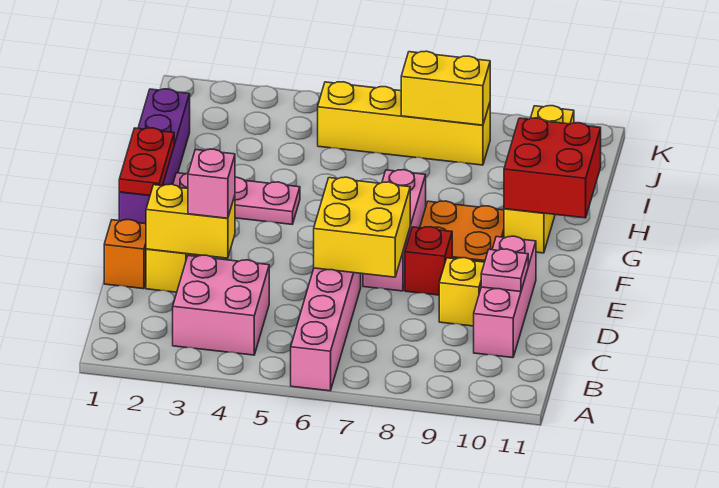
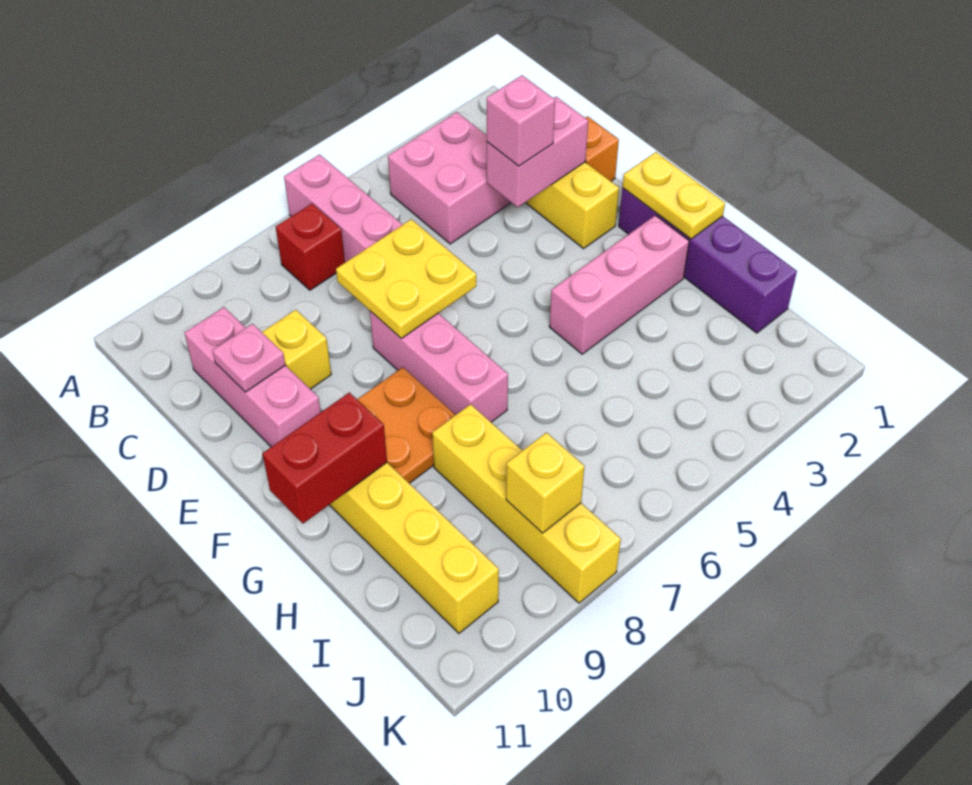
yellow 1x2 brick [146,184,235,258] -> pink 1x2 brick [487,97,588,207]
yellow 2x2 brick [314,177,410,277] -> yellow 2x2 plate [336,219,476,338]
red 1x1 brick [405,227,452,295] -> red 1x1 brick moved to [276,204,345,290]
red 1x2 plate [119,128,174,195] -> yellow 1x2 plate [623,152,725,239]
pink 1x3 plate [173,173,300,224] -> pink 1x3 brick [549,215,689,354]
red 2x2 brick [504,118,601,218] -> red 1x2 brick [263,392,387,524]
yellow 1x4 brick [318,82,490,165] -> yellow 1x4 brick turned to [432,404,621,603]
yellow 1x2 brick [401,51,490,125] -> yellow 1x1 brick [506,433,584,533]

